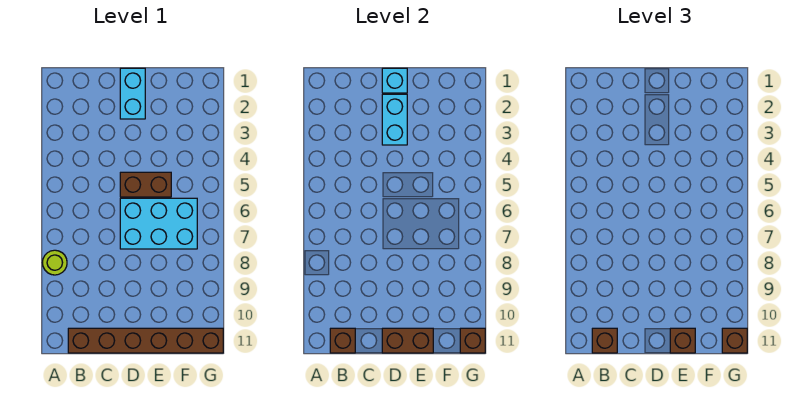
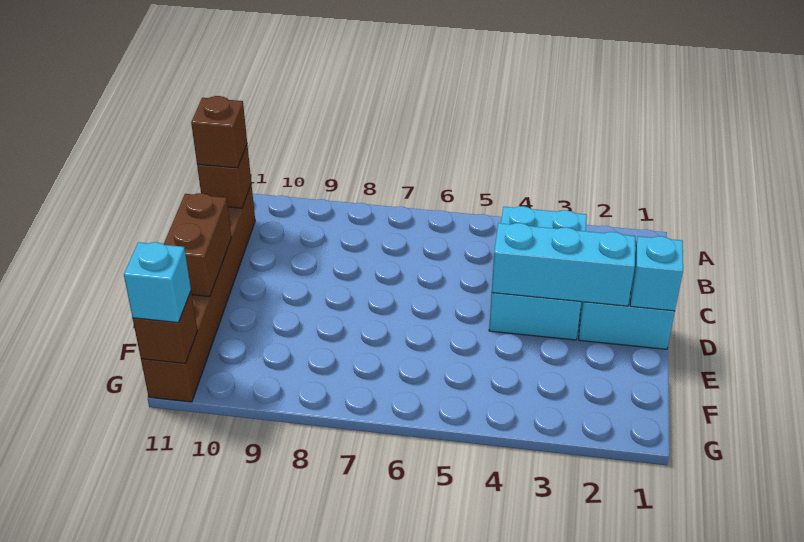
lime 1x1 round brick [42,250,67,275] -> none
cyan 1x2 brick [382,94,407,145] -> cyan 1x3 brick [492,223,635,306]
brown 1x2 brick [120,172,171,197] -> none
cyan 2x3 brick [120,198,197,249] -> cyan 2x3 brick moved to [489,206,587,340]
brown 1x1 brick [670,328,695,353] -> none
brown 1x1 brick [722,328,747,353] -> cyan 1x1 brick [124,242,191,323]

